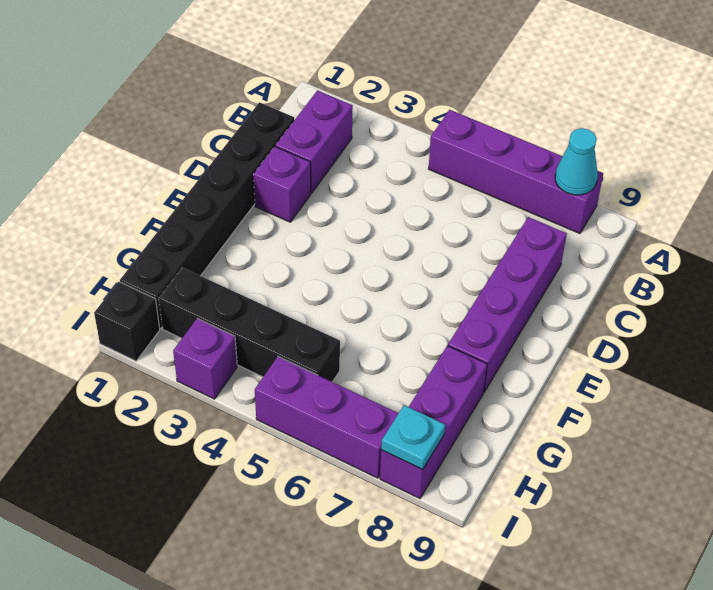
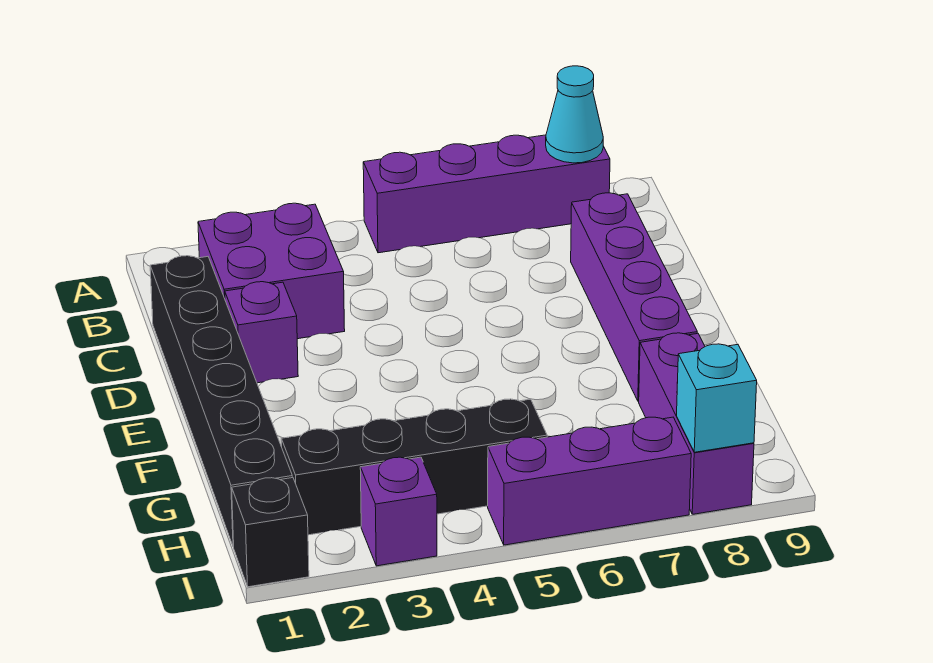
purple 1x2 brick [276,91,353,193] -> purple 2x2 brick [198,203,345,339]
cyan 1x1 plate [381,405,445,469] -> cyan 1x1 brick [677,344,757,452]

